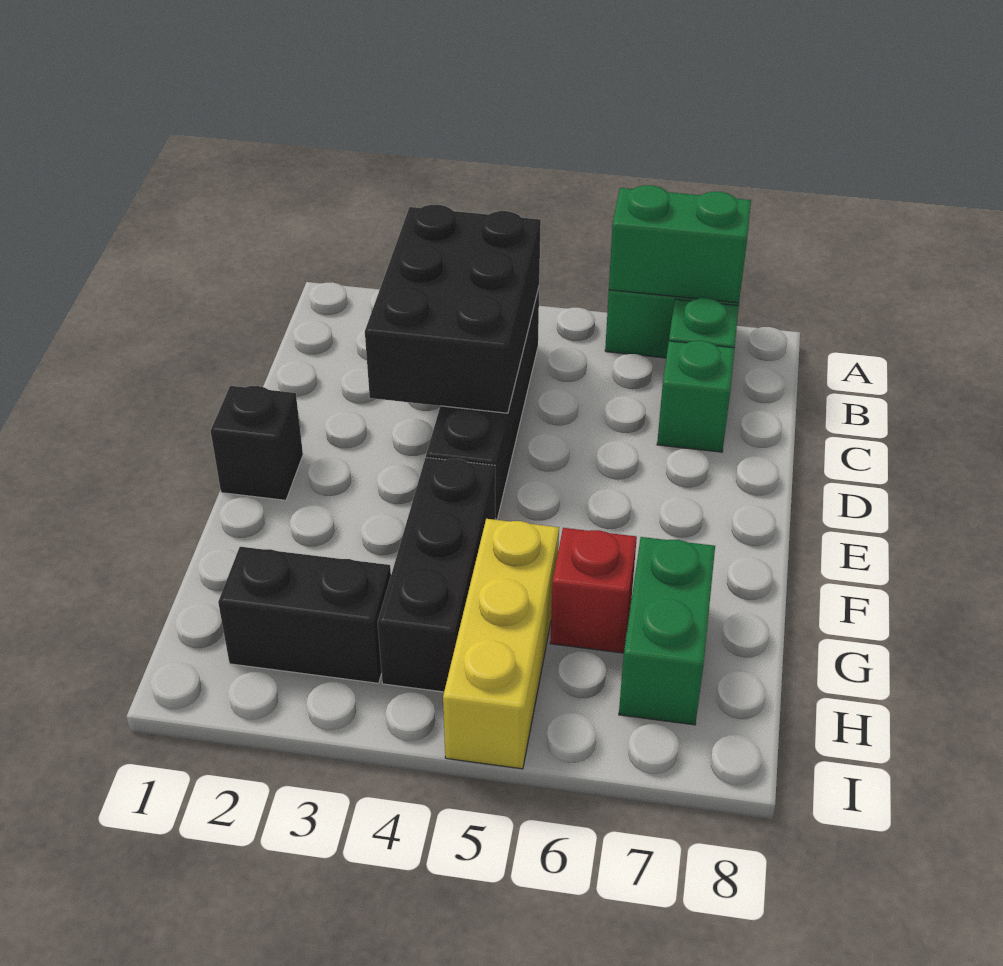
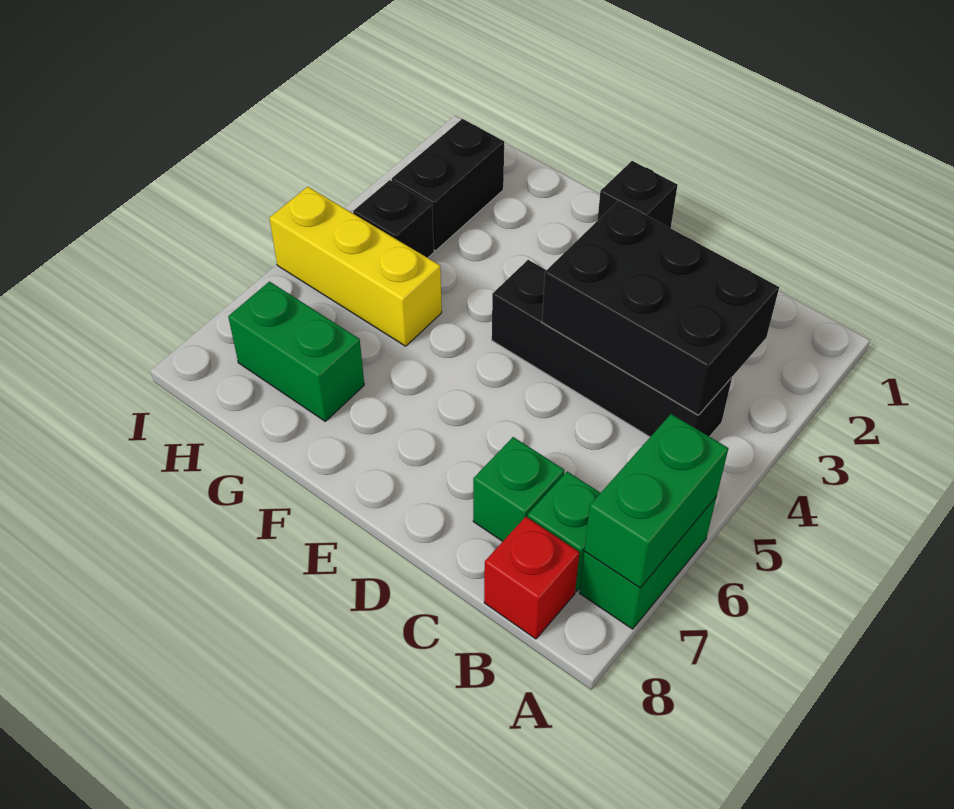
black 1x3 brick [378,458,496,692] -> black 1x1 brick [353,180,434,258]
red 1x1 brick [550,528,637,653] -> red 1x1 brick moved to [484,517,580,639]

